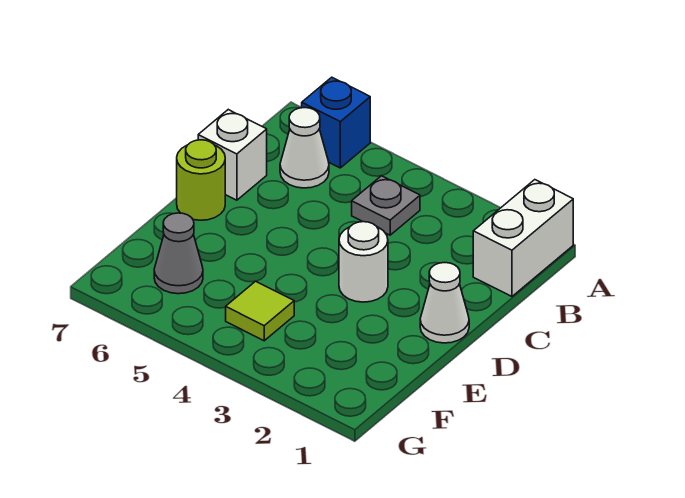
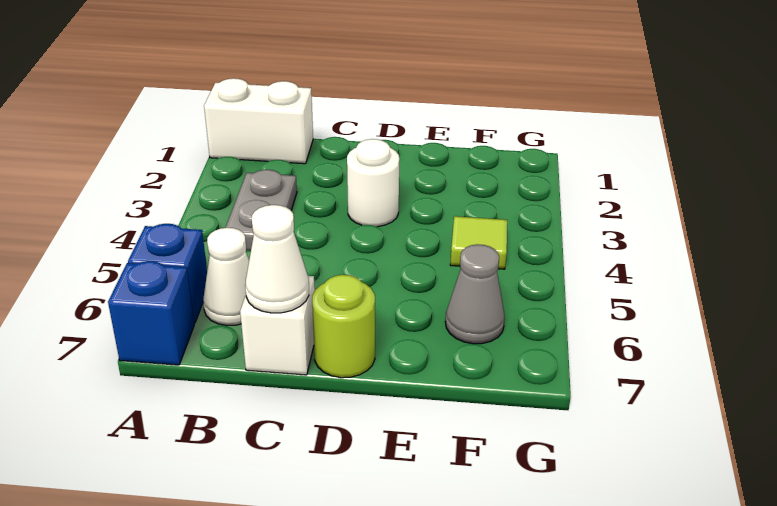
none -> blue 1x1 brick [108,261,194,365]
grey 1x1 plate [352,176,420,235] -> grey 1x2 plate [225,170,297,251]
white 1x1 cone [420,263,469,343] -> white 1x1 cone moved to [245,205,309,313]

